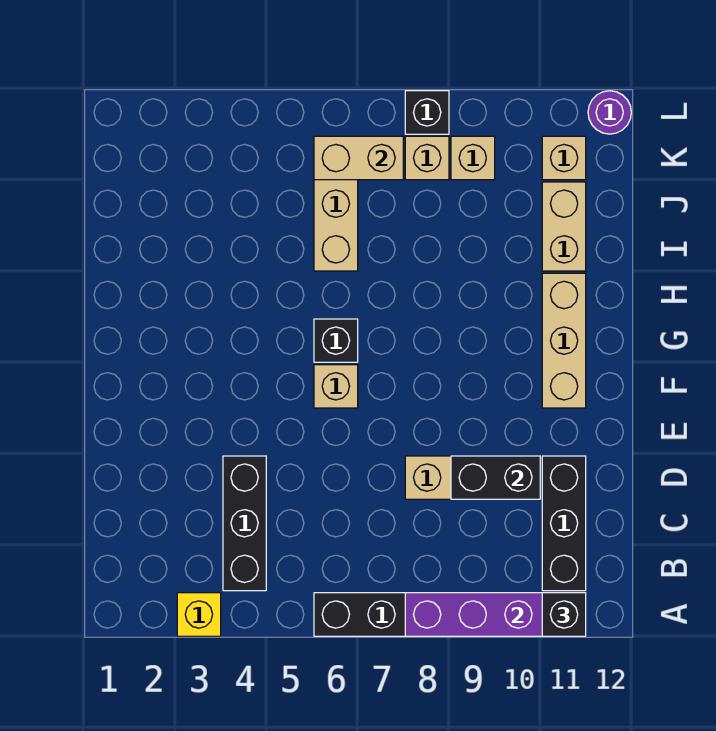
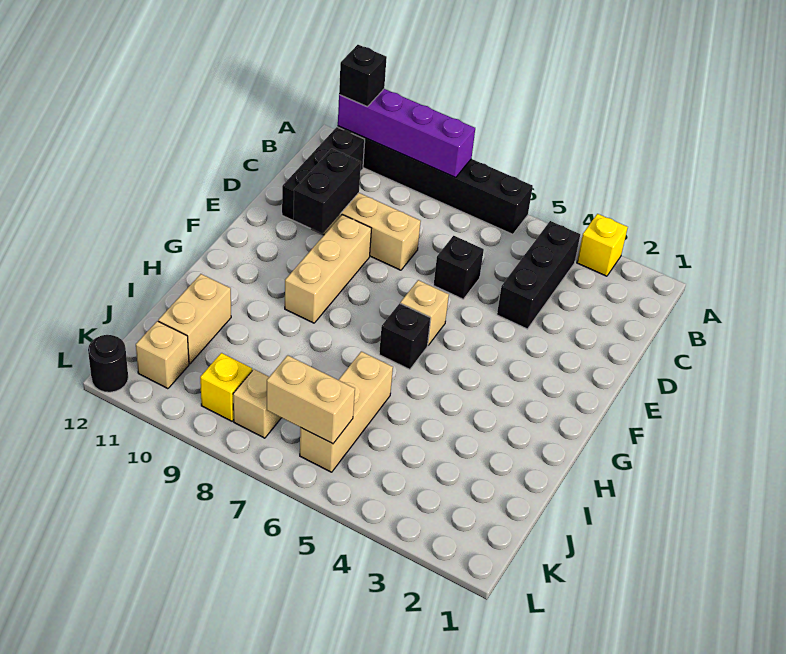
black 1x2 brick [451,456,540,499] -> black 1x2 brick turned to [293,149,361,234]
tan 1x3 brick [542,273,586,408] -> tan 1x3 brick moved to [285,215,372,323]
tan 1x1 brick [451,136,495,180] -> yellow 1x1 brick [200,353,252,421]
black 1x1 brick [405,91,449,134] -> black 1x1 brick moved to [434,236,484,299]
purple 1x1 round brick [588,91,631,134] -> black 1x1 round brick [88,335,128,392]

